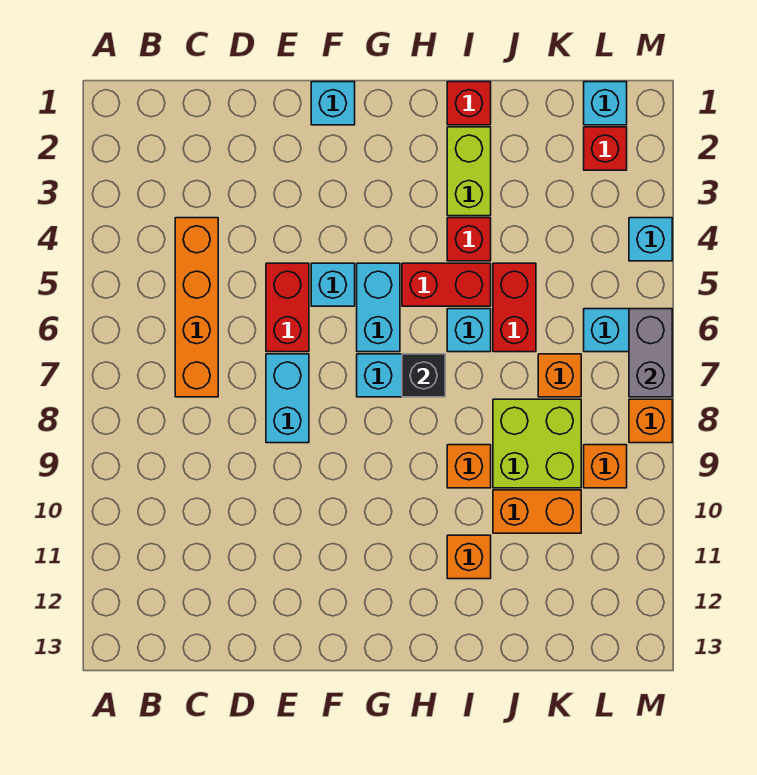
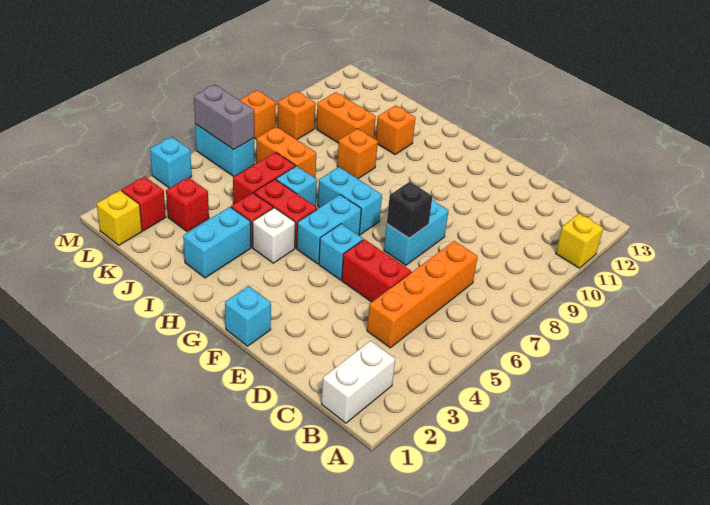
none -> yellow 1x1 brick [556,214,603,268]
none -> white 1x2 brick [321,341,395,423]
red 1x2 brick [266,263,309,352] -> red 1x2 brick turned to [342,239,411,302]
none -> white 1x1 brick [253,208,295,263]
black 1x1 brick [402,354,445,397] -> black 1x1 brick moved to [387,182,433,238]
red 1x1 brick [447,82,491,125] -> red 1x1 brick moved to [166,177,209,232]
lime 1x2 brick [447,127,491,216] -> cyan 1x2 brick [183,207,251,278]
lime 2x2 brick [493,399,581,488] -> none
orange 1x1 brick [538,354,581,397] -> orange 1x2 brick [256,127,316,178]
cyan 1x1 brick [584,82,627,125] -> yellow 1x1 brick [97,190,142,245]
grey 1x2 brick [629,309,672,397] -> grey 1x2 brick turned to [194,85,254,150]

